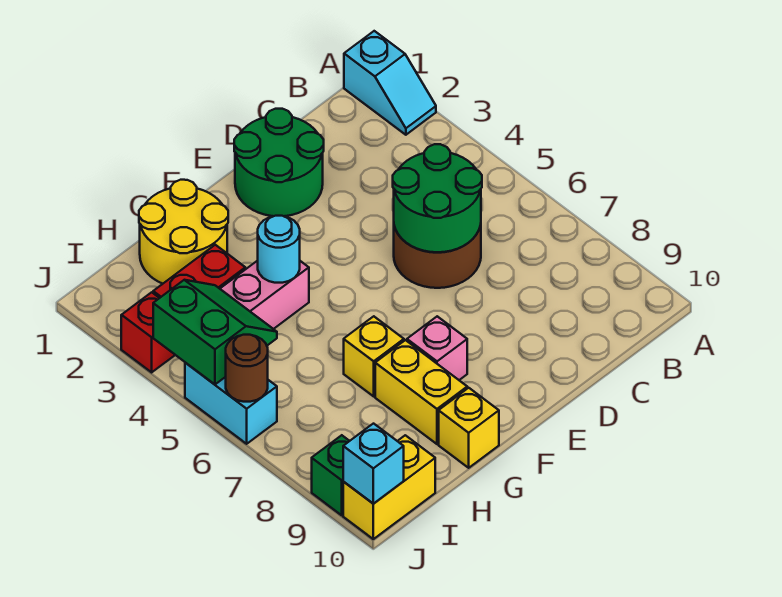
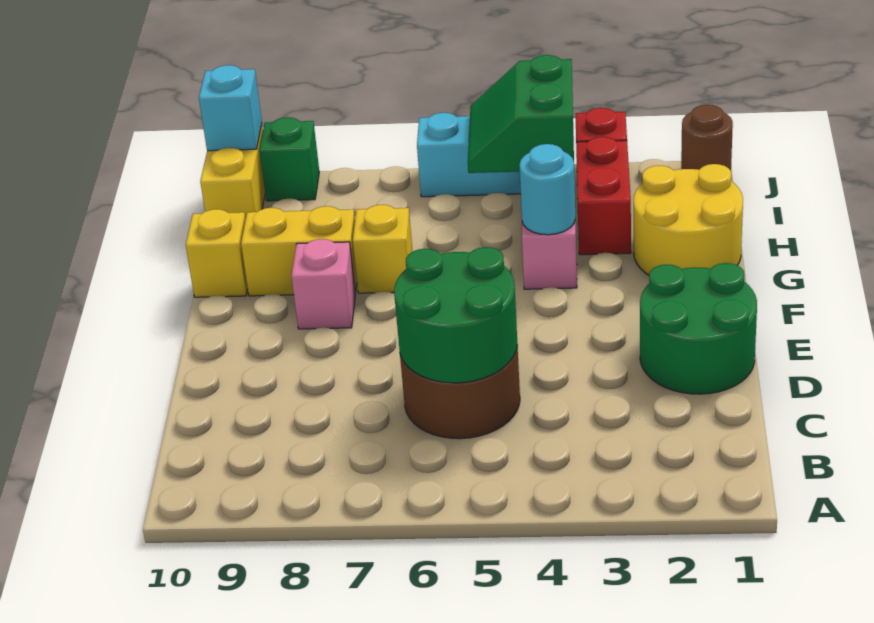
cyan 1x2 slope [344,31,436,135] -> none
green 2x2 slope [153,280,277,384] -> green 2x2 slope turned to [468,55,574,173]
brown 1x1 round brick [226,335,268,402] -> brown 1x1 round brick moved to [681,105,733,171]

